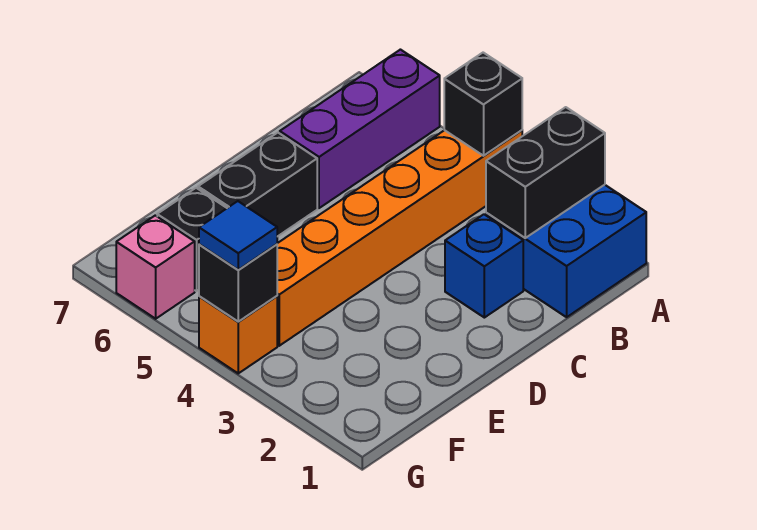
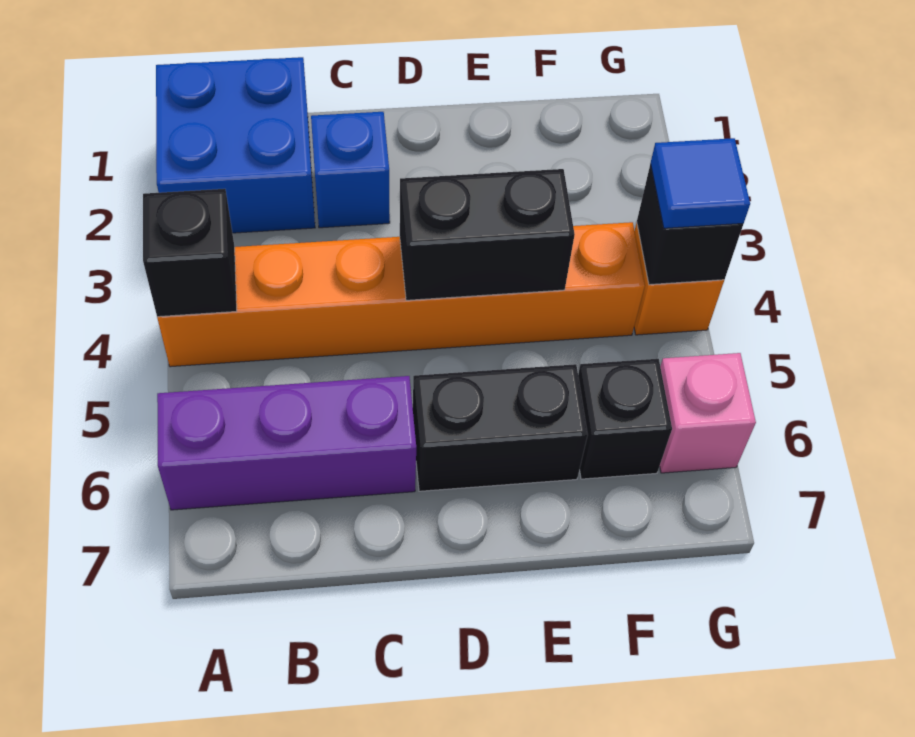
black 1x2 brick [486,107,605,238] -> black 1x2 brick moved to [400,169,575,300]

